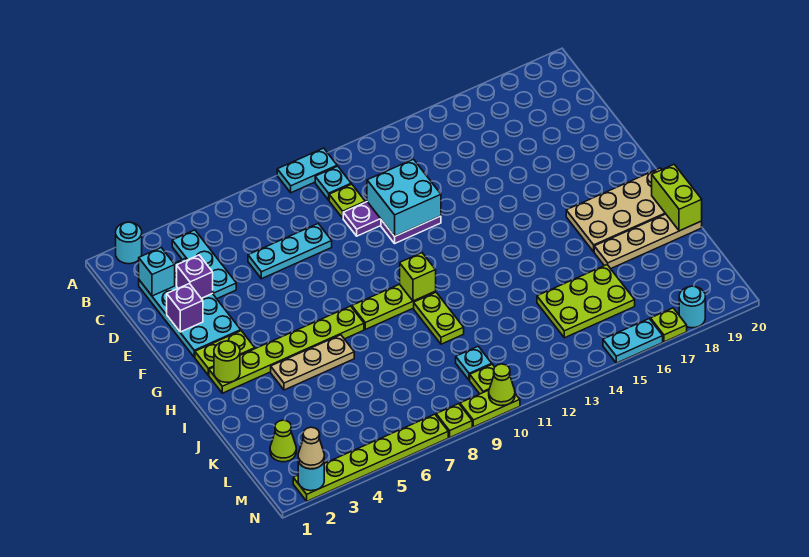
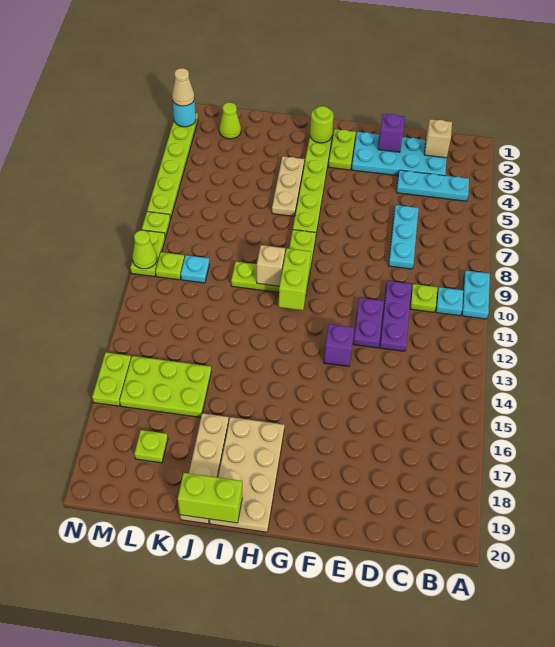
cyan 1x1 round brick [116,222,142,264] -> none
cyan 1x1 brick [139,248,175,296] -> tan 1x1 brick [425,119,452,158]
purple 1x1 brick [177,255,213,298] -> purple 1x1 brick moved to [324,324,354,366]
cyan 2x2 brick [367,159,441,236] -> none
lime 1x1 brick [400,253,436,301] -> lime 1x2 brick [279,248,311,310]
none -> tan 1x1 brick [257,245,285,286]
lime 2x3 plate [537,265,635,338] -> lime 2x3 plate turned to [120,356,211,417]
cyan 1x2 plate [603,319,663,363] -> lime 1x2 plate [92,352,131,406]
lime 1x1 plate [651,308,687,342] -> lime 1x1 plate moved to [134,430,168,463]
cyan 1x1 round brick [679,286,705,328] -> none

